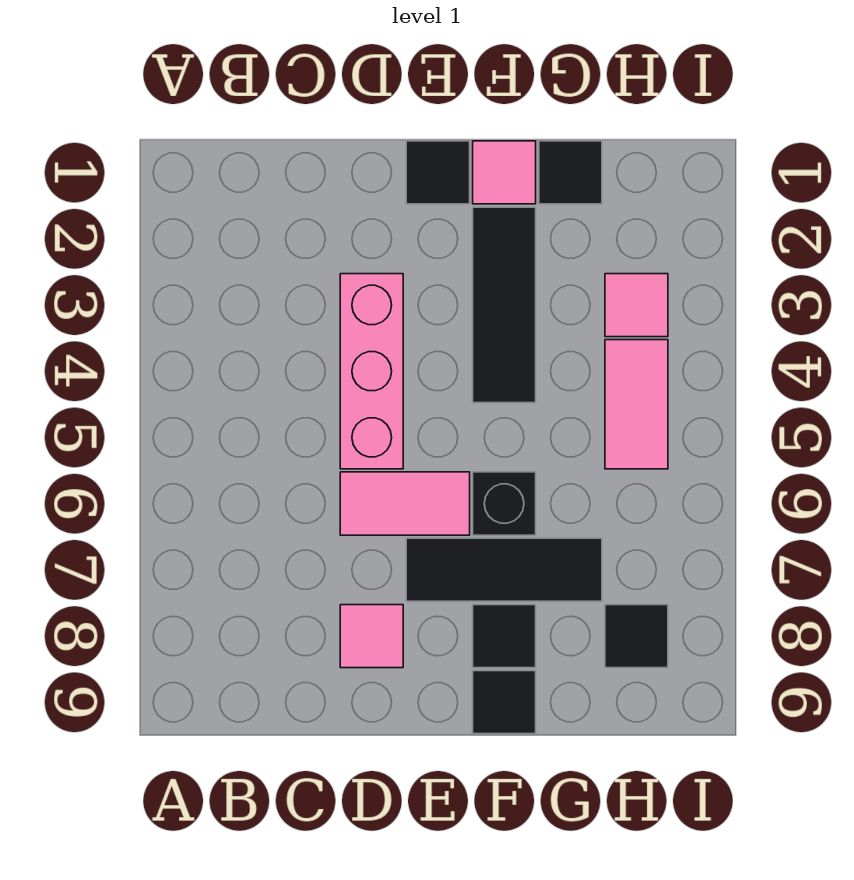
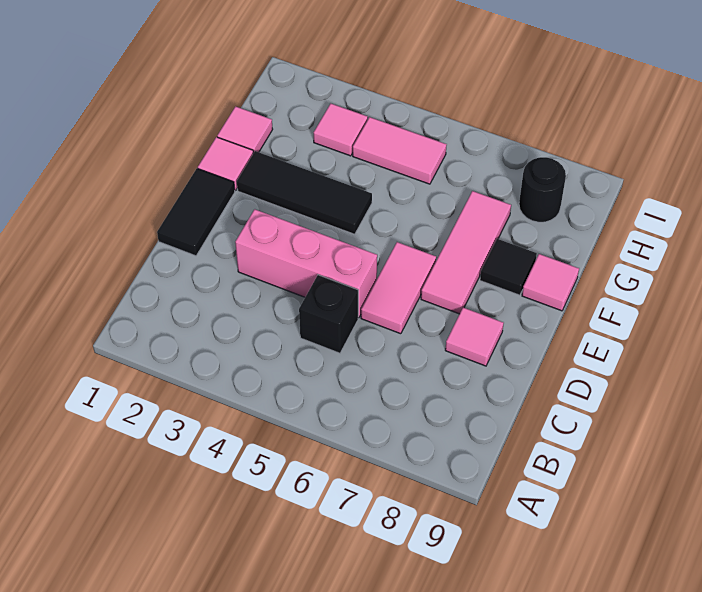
black 1x1 tile [406,141,470,204] -> black 1x2 tile [157,168,235,256]
black 1x3 tile [406,538,602,601] -> pink 1x3 tile [421,191,511,314]
black 1x1 brick [473,472,536,535] -> black 1x1 brick moved to [299,275,358,353]
black 1x1 tile [473,671,536,734] -> pink 1x1 tile [522,254,579,311]
black 1x1 tile [539,141,602,204] -> pink 1x1 tile [217,106,273,153]
black 1x1 tile [605,605,668,668] -> black 1x1 round brick [519,157,566,222]

